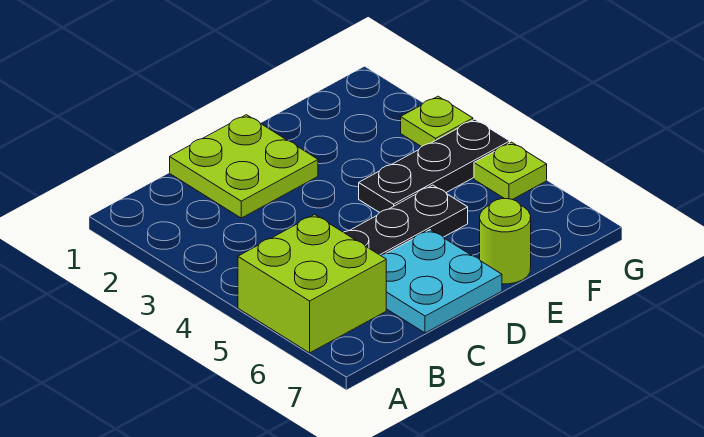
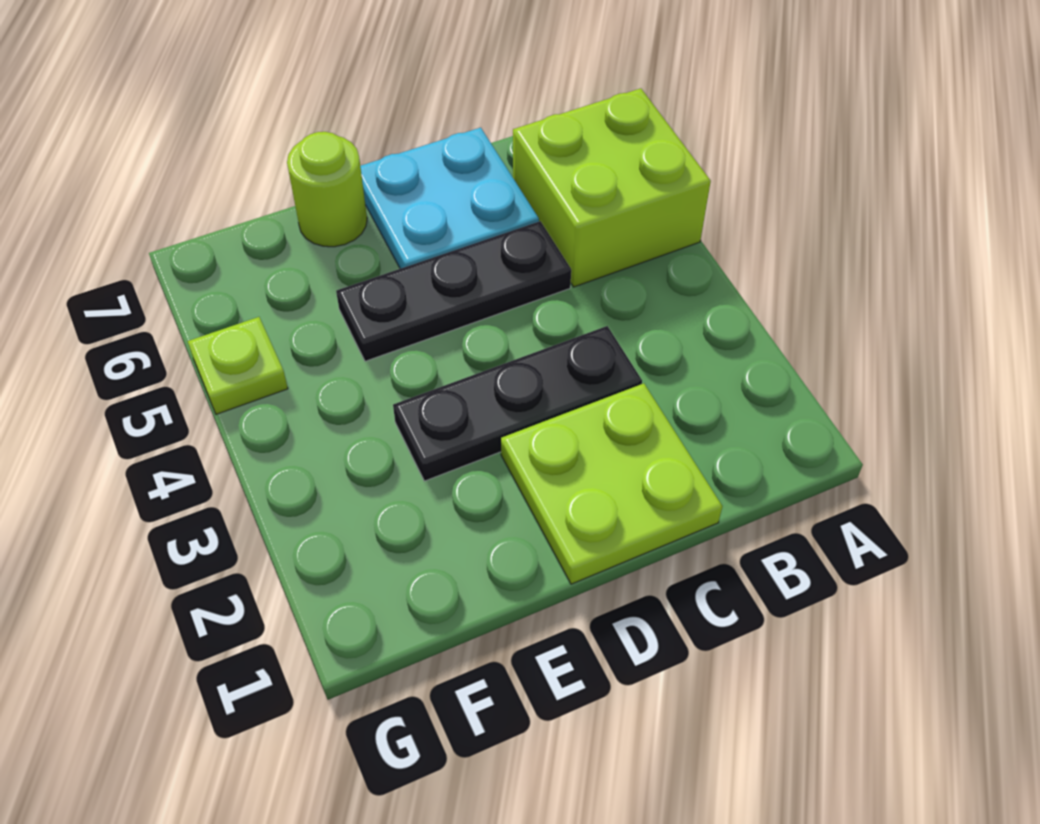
black 1x3 plate [359,119,510,213] -> black 1x3 plate moved to [393,326,642,481]
lime 1x1 plate [401,96,473,147] -> none

